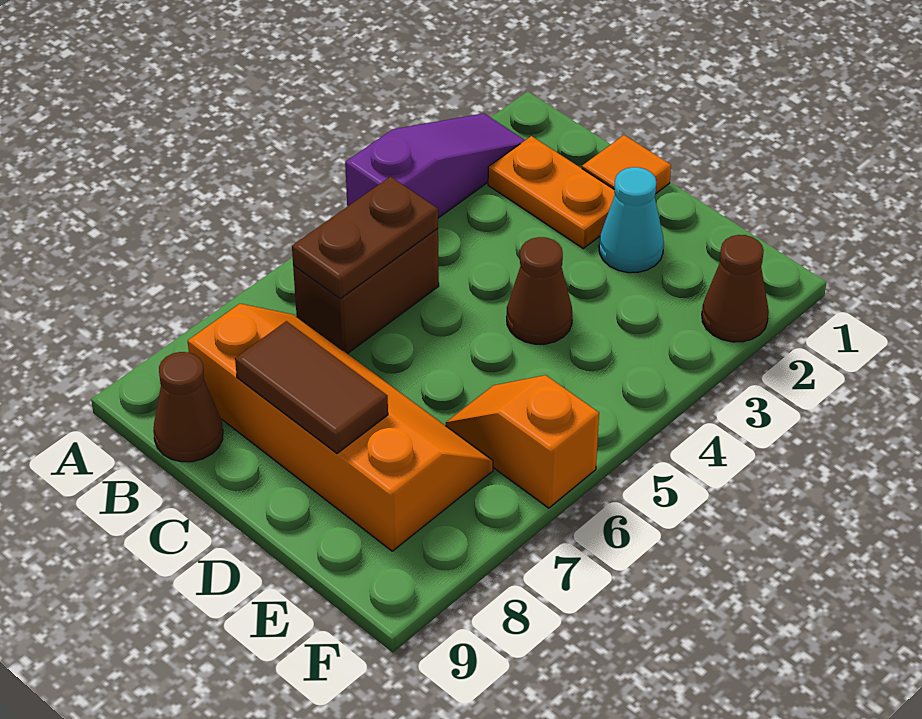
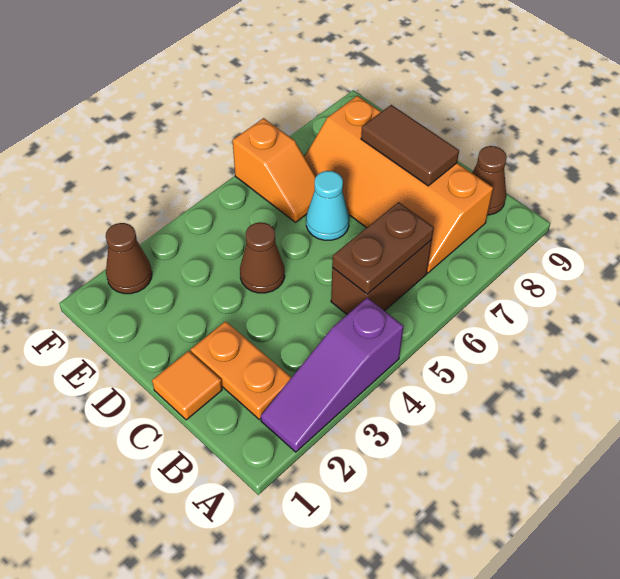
cyan 1x1 cone [599,167,664,273] -> cyan 1x1 cone moved to [306,171,349,240]

